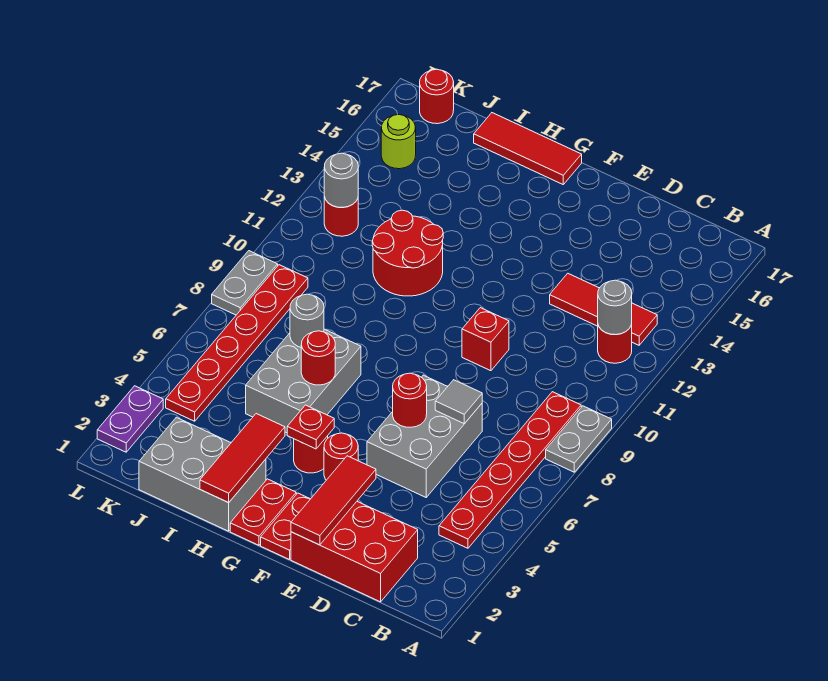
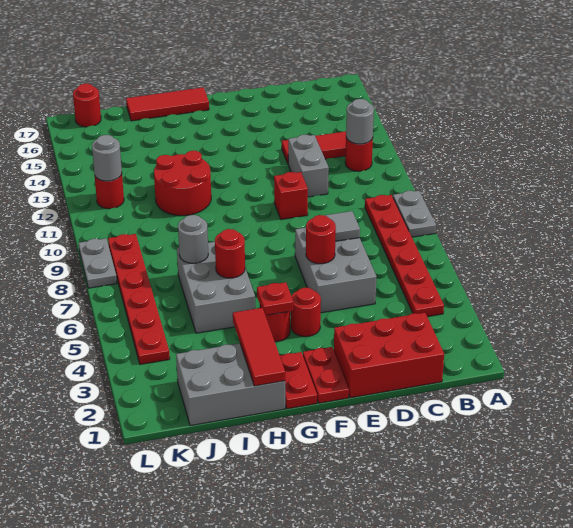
none -> grey 1x2 brick [288,135,329,197]
red 1x3 tile [291,456,376,545] -> none
lime 1x1 round brick [381,115,416,169] -> none
purple 1x2 plate [97,386,163,452] -> none

